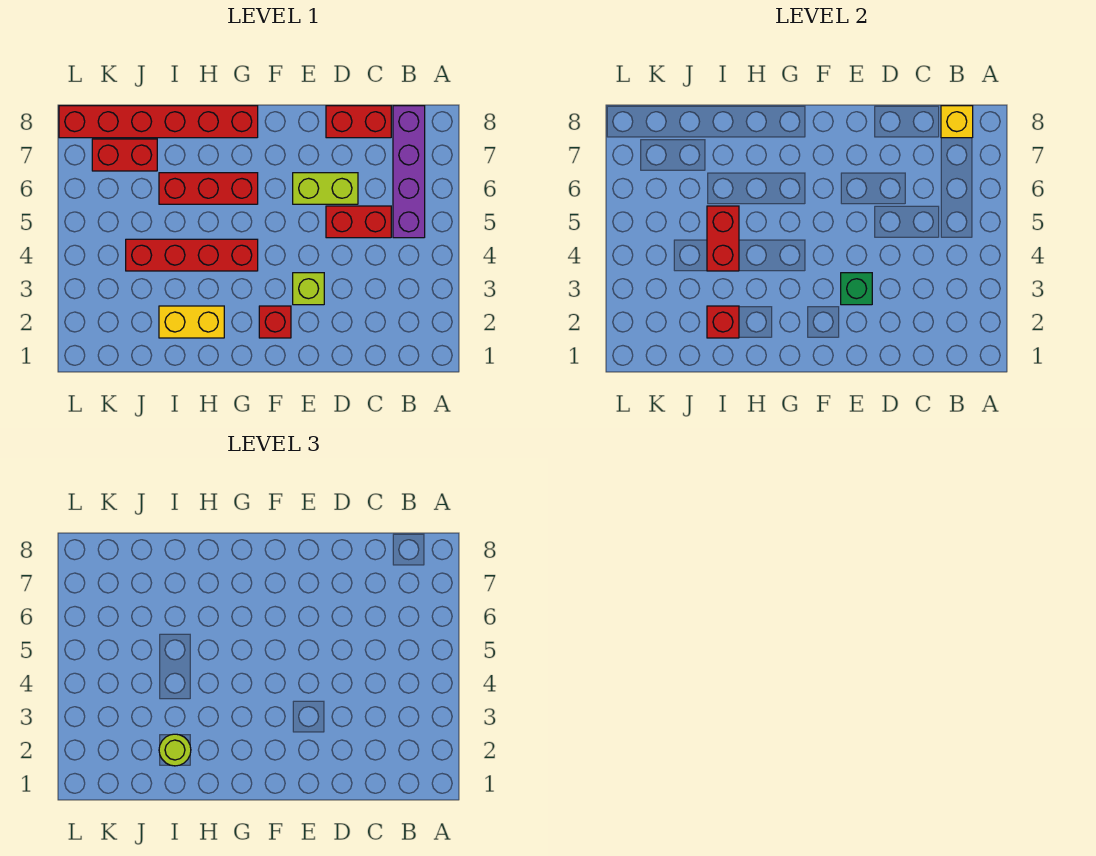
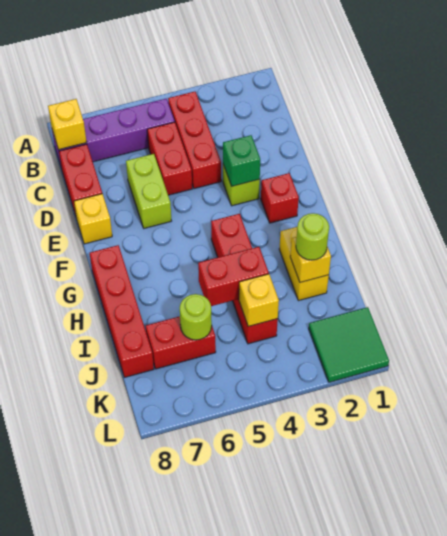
none -> yellow 1x1 brick [74,194,112,244]
red 1x3 brick [159,173,258,204] -> red 1x3 brick moved to [168,92,221,189]
red 1x6 brick [59,106,258,138] -> red 1x4 brick [90,245,154,377]
red 1x1 brick [707,306,739,338] -> yellow 1x1 brick [290,237,331,282]
none -> yellow 1x1 brick [239,274,279,326]
none -> lime 1x1 round brick [180,294,212,340]
red 1x2 brick [92,139,157,171] -> red 1x2 brick turned to [146,316,216,369]
none -> green 2x2 tile [309,307,389,382]

